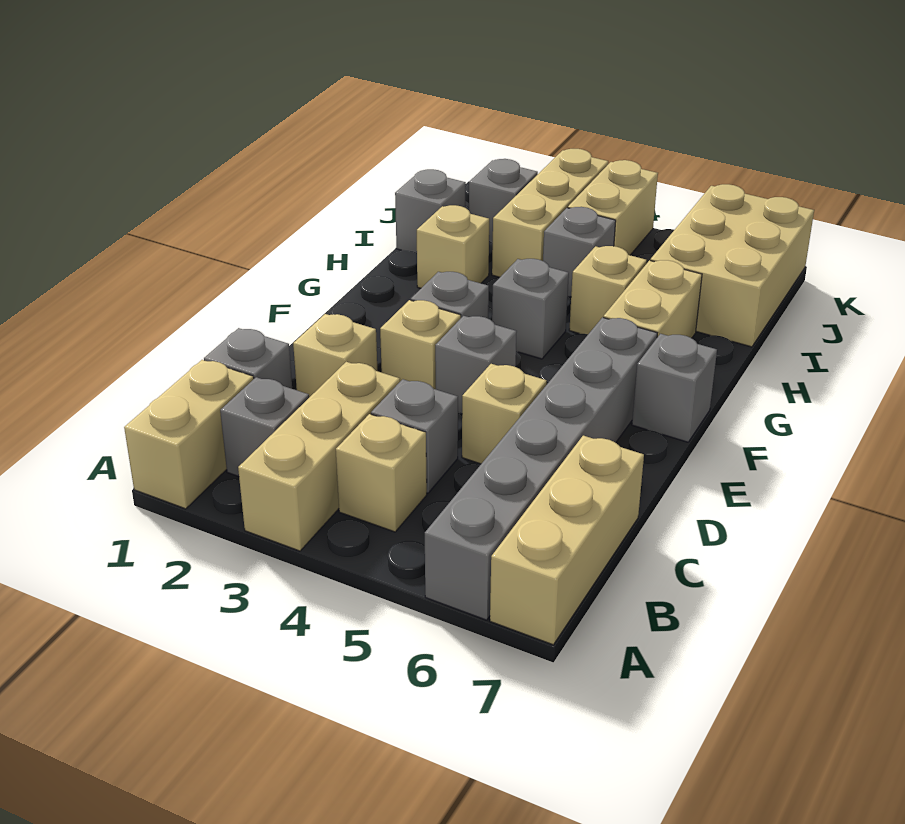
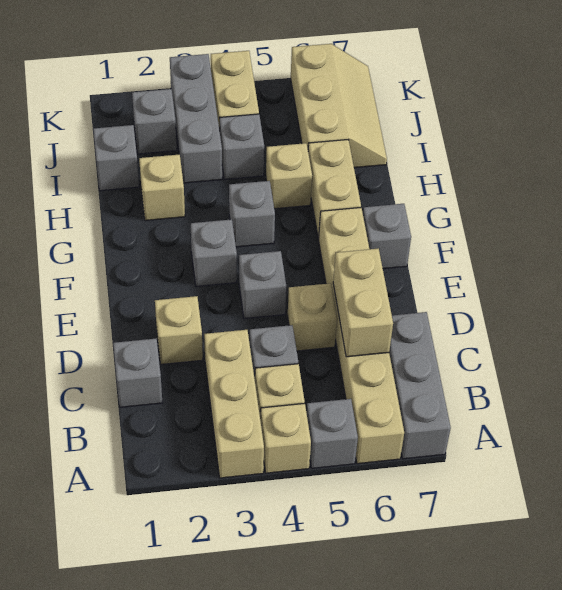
tan 1x2 brick [124,360,254,509] -> tan 1x2 brick moved to [333,248,393,357]
grey 1x6 brick [425,317,657,620] -> tan 1x6 brick [319,208,404,464]
tan 1x3 brick [490,436,644,645] -> grey 1x3 brick [389,312,451,459]
grey 1x1 brick [220,377,309,477] -> grey 1x1 brick moved to [307,399,358,468]
tan 1x1 brick [380,300,461,389] -> tan 1x1 brick moved to [261,403,311,473]
tan 1x3 brick [492,149,608,277] -> grey 1x3 brick [170,54,222,183]
tan 2x3 brick [650,184,814,347] -> tan 2x3 slope [291,44,387,168]

